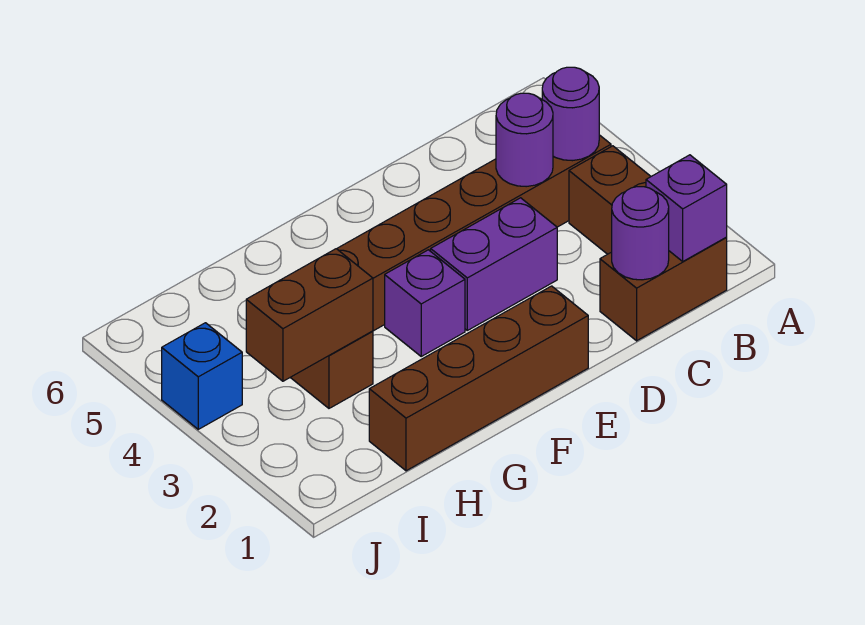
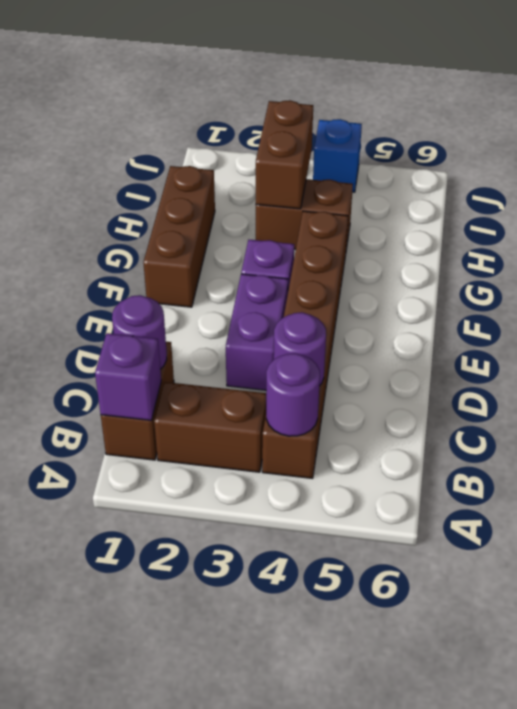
brown 1x4 brick [369,286,588,471] -> brown 1x3 brick [143,166,215,307]

